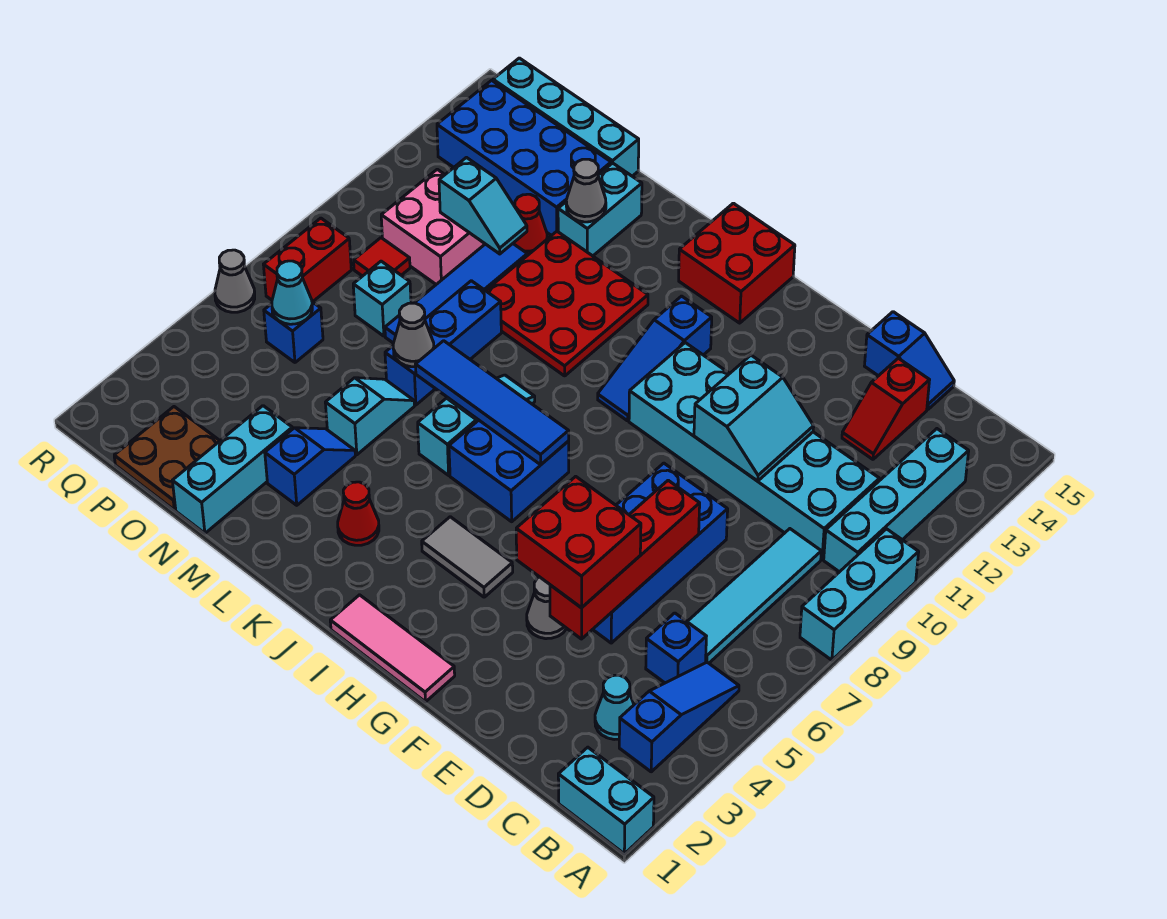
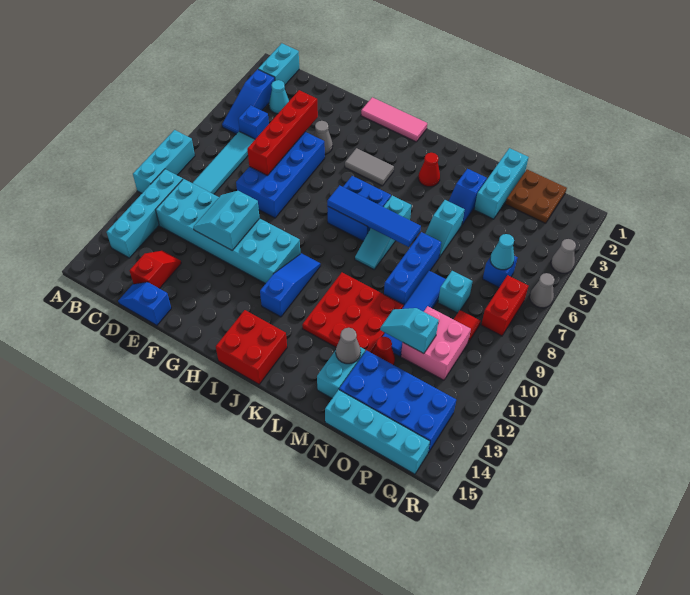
cyan 1x2 brick [558,747,654,854] -> cyan 1x2 brick turned to [258,43,299,85]
red 2x2 brick [516,476,641,608] -> none
grey 1x1 cone [393,303,434,367] -> grey 1x1 cone moved to [551,239,576,273]

